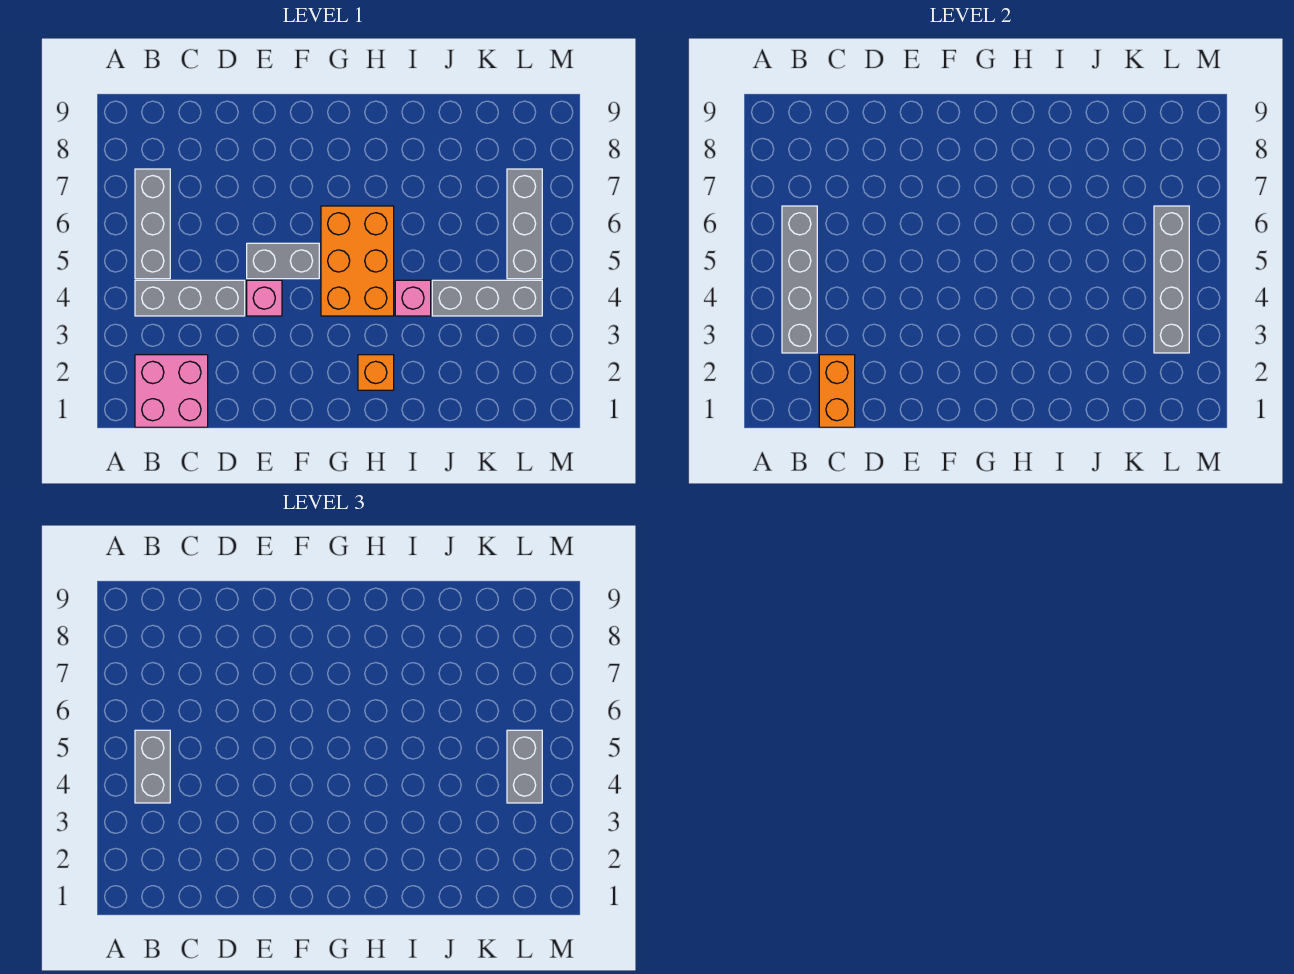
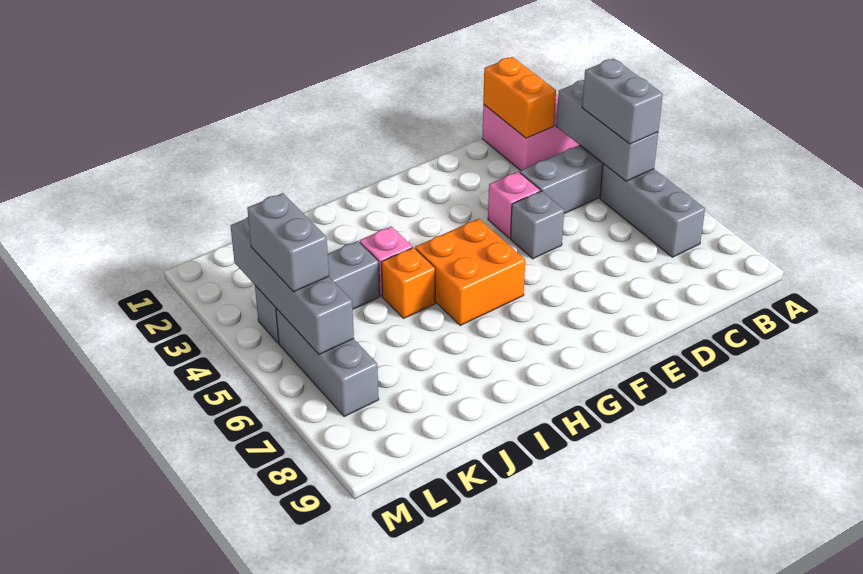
grey 1x4 brick [782,206,817,353] -> grey 1x3 brick [556,80,658,181]
grey 1x2 brick [247,243,319,279] -> grey 1x1 brick [511,191,564,259]
orange 2x3 brick [321,206,394,316] -> orange 2x2 brick [415,219,525,326]
orange 1x1 brick [358,355,394,390] -> orange 1x1 brick moved to [382,248,435,318]

